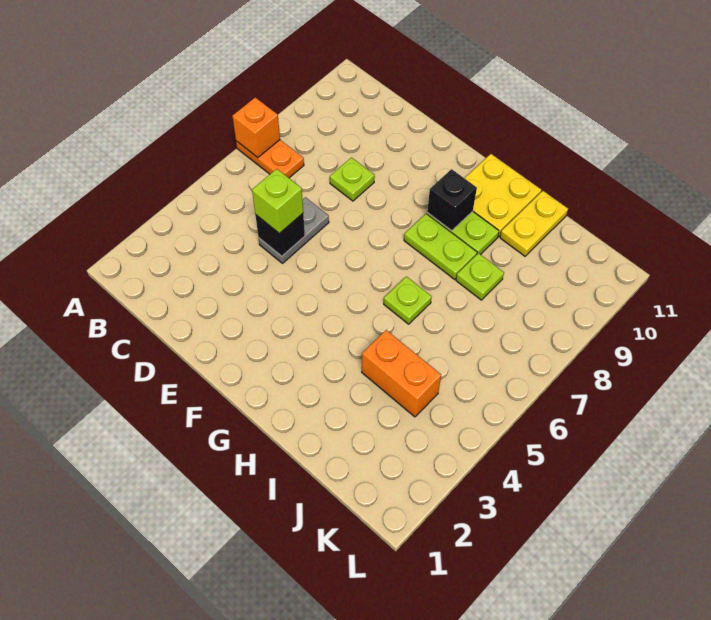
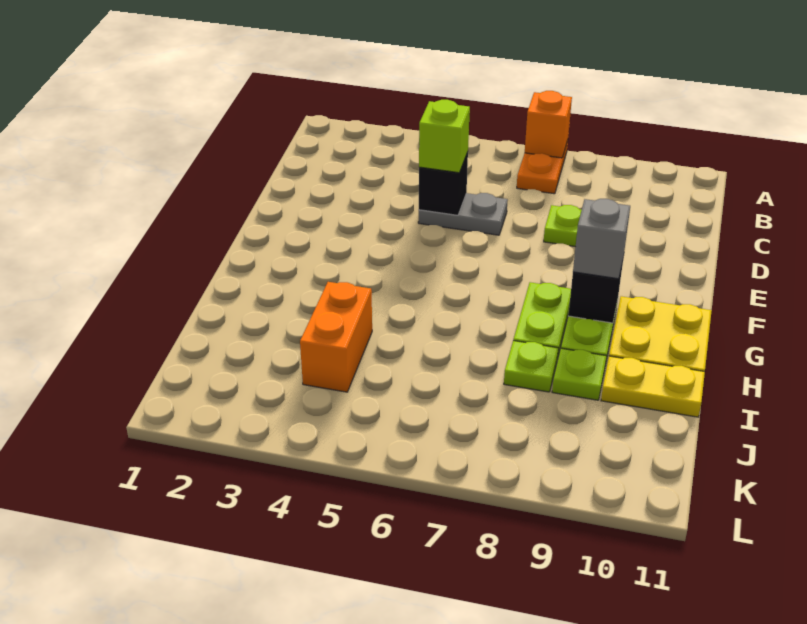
none -> grey 1x1 brick [573,199,630,279]
lime 1x1 plate [384,277,432,324] -> lime 1x1 plate moved to [552,348,606,400]

